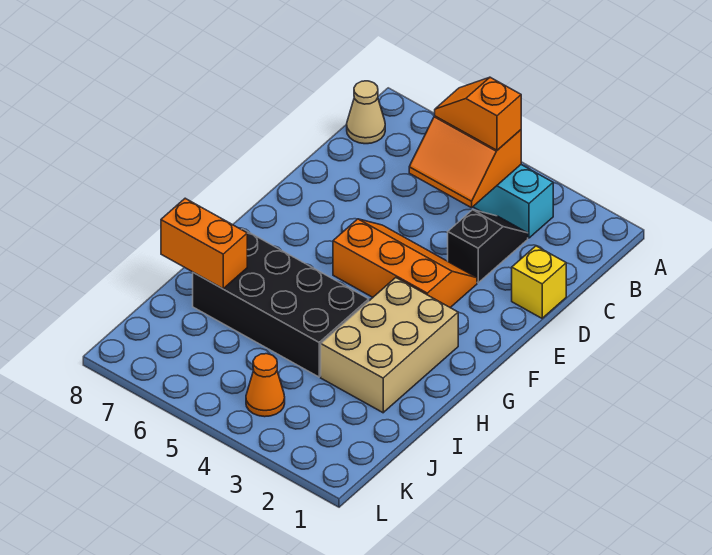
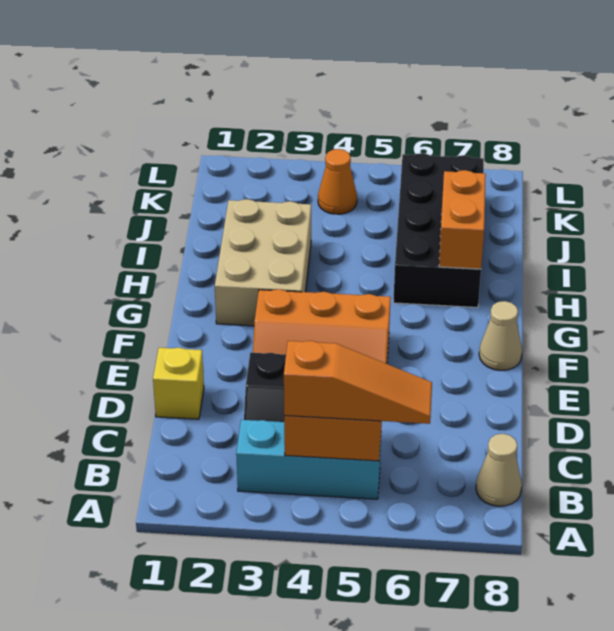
orange 1x2 slope [435,77,521,150] -> orange 1x3 slope [284,341,432,424]
none -> tan 1x1 cone [479,301,522,370]
black 2x4 brick [193,229,369,377] -> black 2x4 brick turned to [393,153,484,308]
orange 1x2 brick [161,198,247,289] -> orange 1x2 brick turned to [439,170,486,269]

